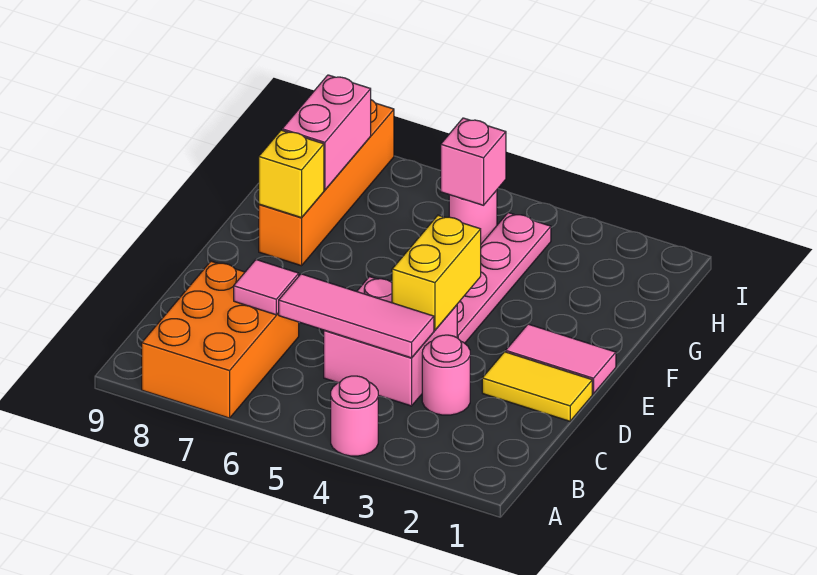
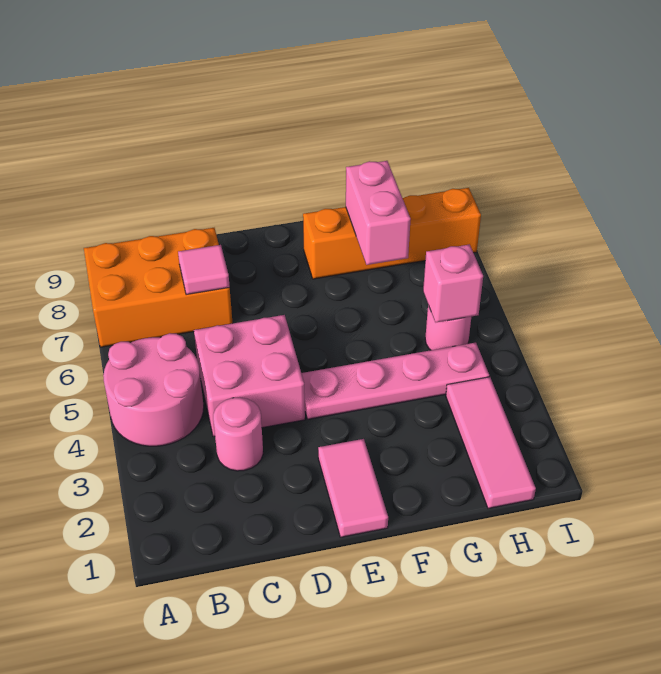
pink 1x1 round brick [331,376,378,456] -> pink 2x2 round brick [103,333,204,446]
pink 1x3 tile [279,274,434,358] -> pink 1x3 tile moved to [446,377,536,508]
yellow 1x2 tile [482,352,592,421] -> none
yellow 1x2 brick [392,215,481,330] -> none
yellow 1x1 brick [259,130,324,218] -> none
pink 1x2 brick [282,75,371,190] -> pink 1x2 brick turned to [346,161,411,265]

